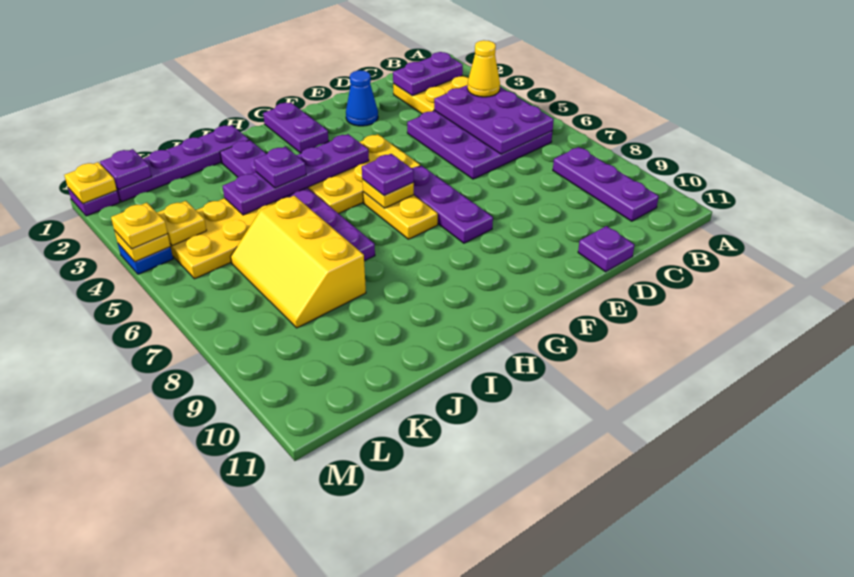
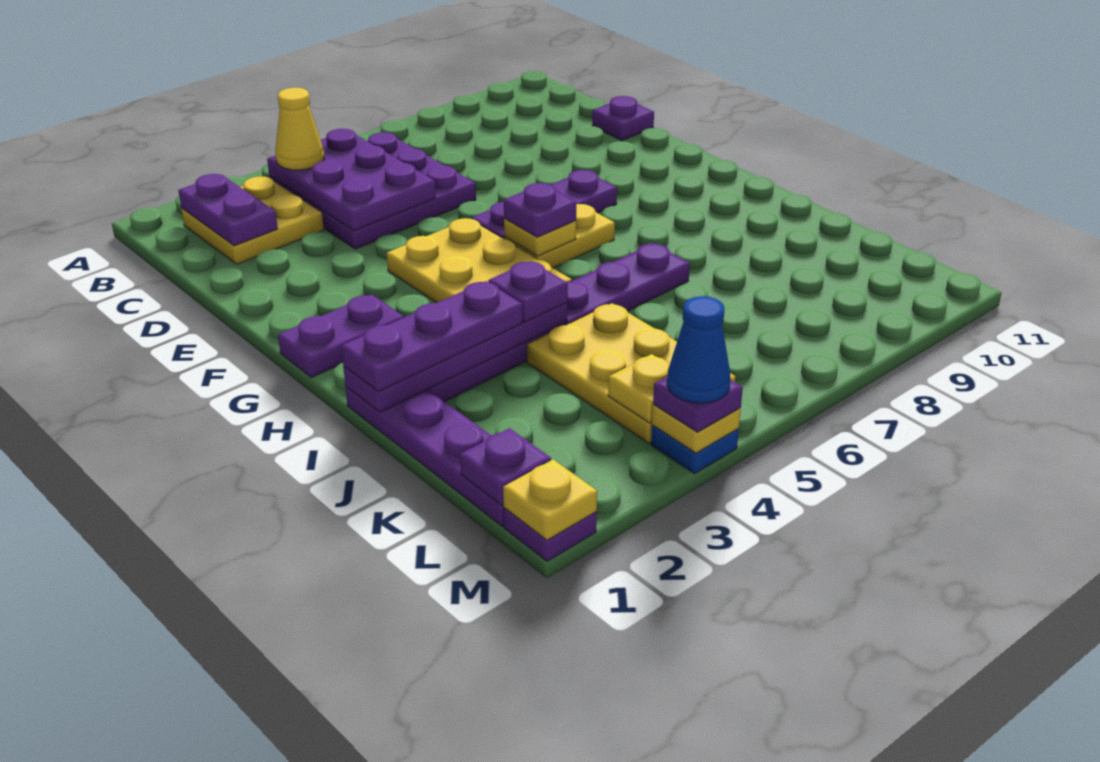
purple 2x3 plate [434,85,554,154] -> purple 2x3 plate turned to [267,129,436,231]
purple 1x3 plate [553,147,659,221] -> purple 1x3 plate moved to [341,281,523,392]
blue 1x1 cone [346,70,378,126] -> blue 1x1 cone moved to [667,296,730,403]
purple 1x4 plate [223,134,369,215] -> purple 1x4 plate turned to [343,303,567,412]
yellow 2x3 slope [231,196,366,328] -> none
yellow 1x1 plate [111,203,168,249] -> purple 1x1 plate [653,376,743,432]

